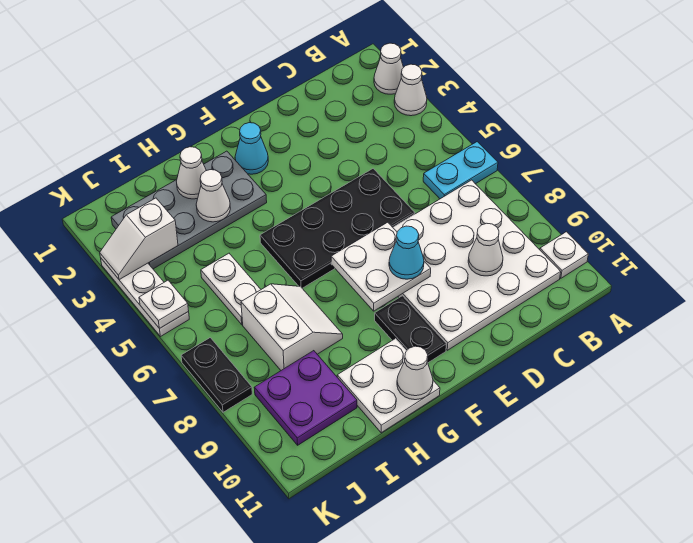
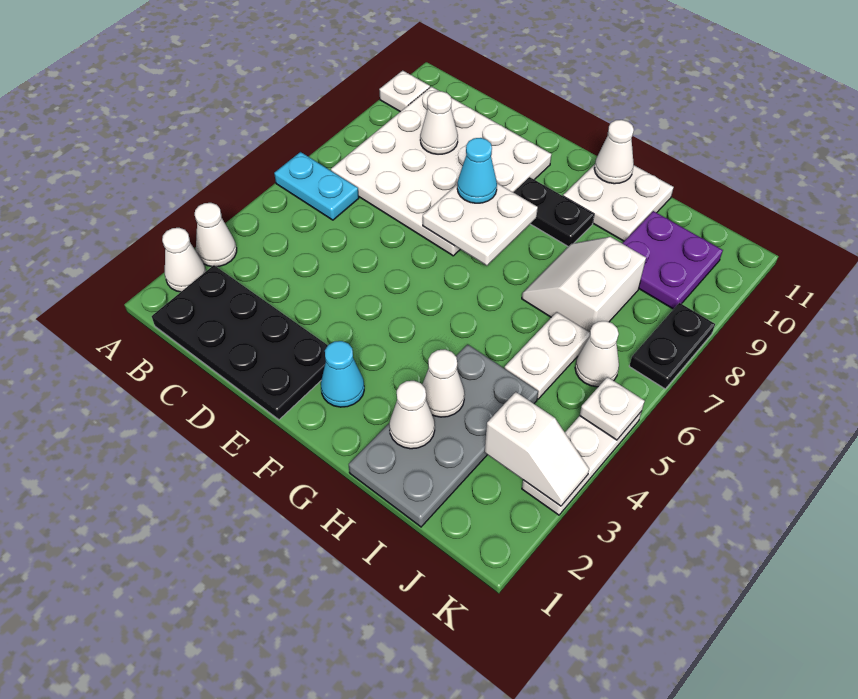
black 2x4 plate [260,169,415,288] -> black 2x4 plate moved to [152,265,328,420]
black 1x2 plate [375,296,446,363] -> black 1x2 plate turned to [513,177,594,246]
grey 2x4 plate [111,151,267,269] -> grey 2x4 plate turned to [349,344,538,527]
none -> white 1x1 cone [575,321,619,387]

